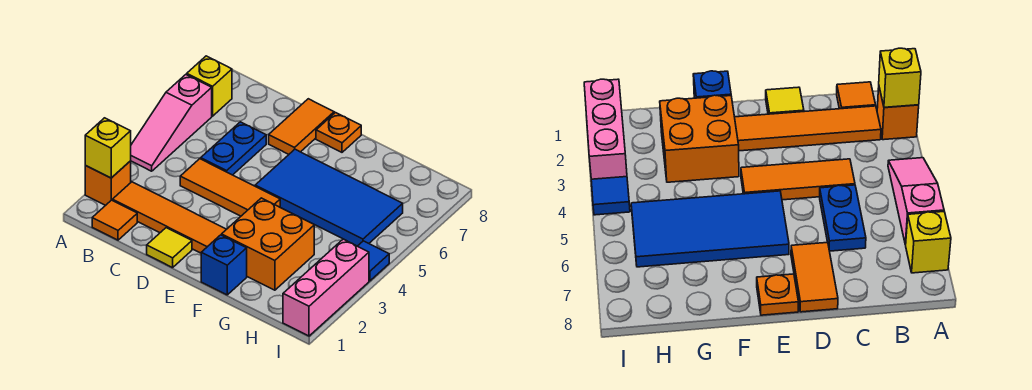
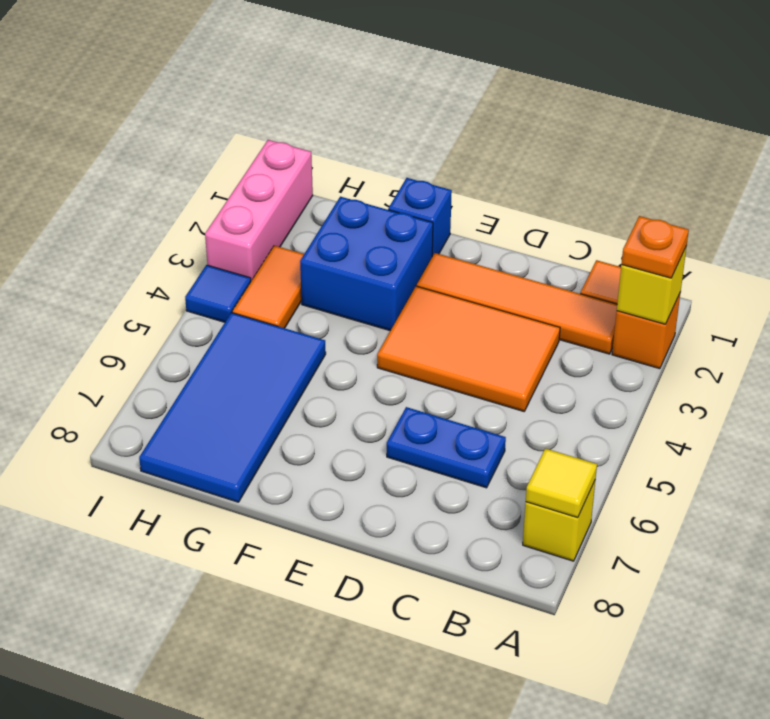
pink 1x3 slope [131,75,212,171] -> none
orange 1x3 tile [180,159,280,216] -> orange 2x3 tile [377,286,560,411]
blue 1x2 plate [201,122,266,175] -> blue 1x2 plate turned to [387,407,506,488]
yellow 1x1 tile [147,228,192,268] -> yellow 1x1 tile moved to [526,448,597,518]
orange 1x2 tile [269,99,334,154] -> orange 1x2 tile moved to [232,246,304,328]
blue 2x4 tile [255,149,403,246] -> blue 2x4 tile turned to [139,313,326,502]
orange 1x1 plate [316,113,361,152] -> orange 1x1 plate moved to [622,216,689,278]
orange 2x2 brick [222,198,314,290] -> blue 2x2 brick [300,197,433,331]

